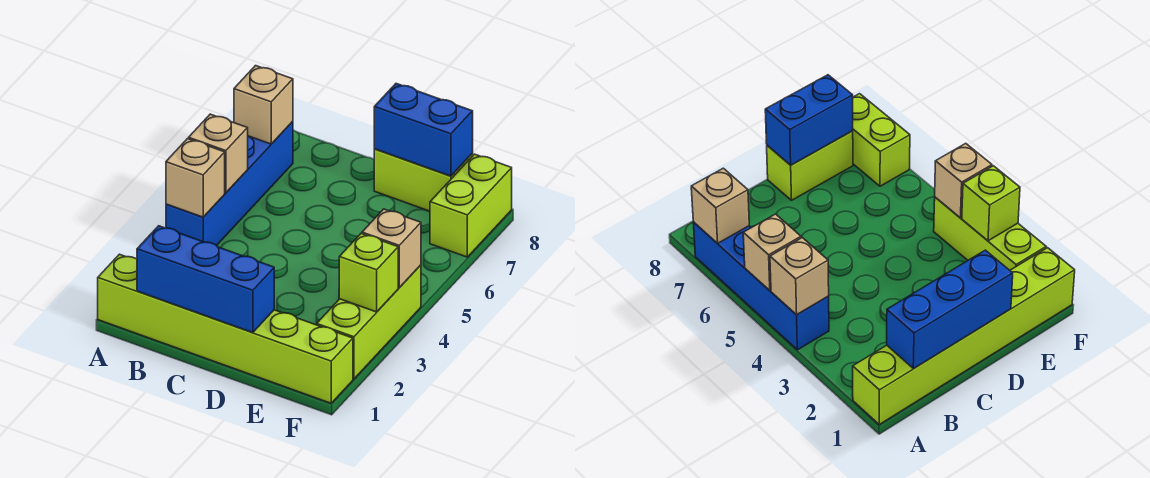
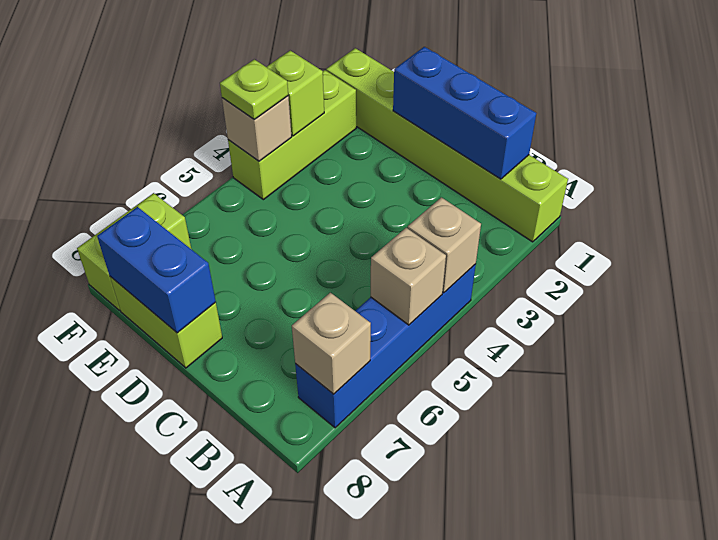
none -> lime 1x1 plate [220,59,288,119]

